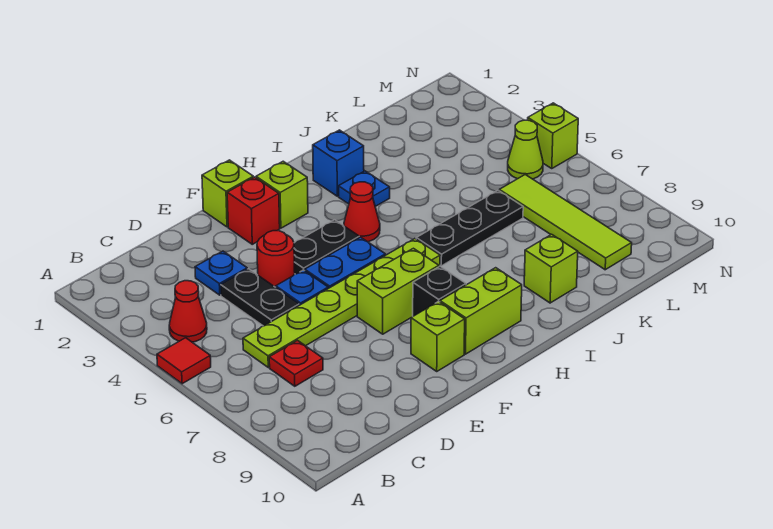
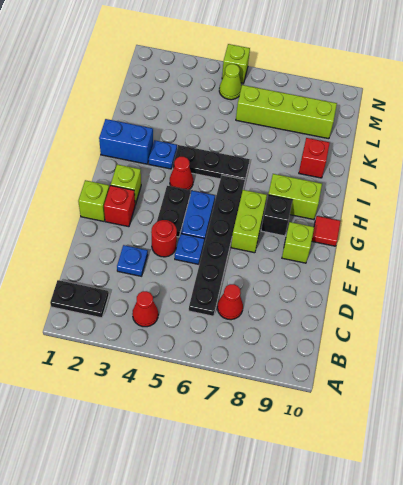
red 1x1 tile [157,338,211,384] -> red 1x1 tile moved to [312,216,341,246]
lime 1x6 plate [243,239,440,367] -> black 1x6 plate [189,175,245,316]
red 1x1 plate [269,341,323,386] -> red 1x1 cone [217,284,243,320]
black 1x2 plate [221,269,299,326] -> black 1x2 plate moved to [50,280,109,318]
lime 1x2 brick [440,268,522,354] -> lime 1x2 brick turned to [268,174,322,220]
blue 1x1 brick [313,130,364,196] -> blue 1x2 brick [99,119,153,164]
black 1x3 plate [416,190,523,266] -> black 1x3 plate turned to [173,145,250,179]
lime 1x1 brick [524,234,578,303] -> red 1x1 brick [299,138,330,178]
lime 1x4 tile [499,175,632,270] -> lime 1x4 brick [236,85,337,139]

